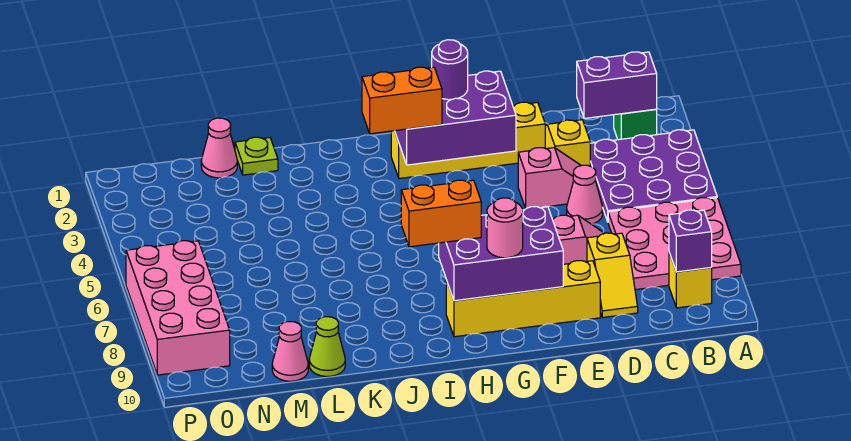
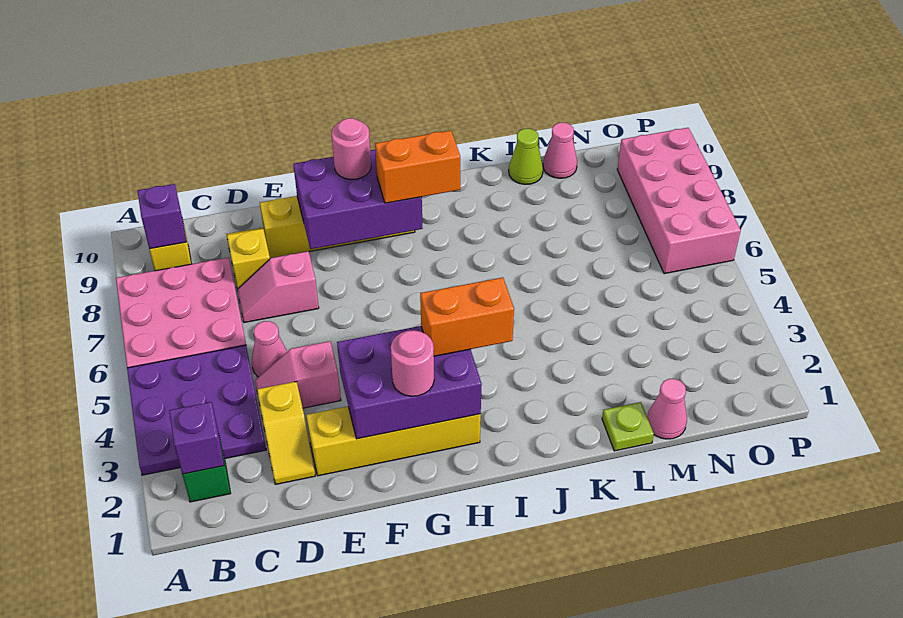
purple 1x2 brick [577,52,657,119] -> purple 1x1 brick [169,402,224,474]
purple 1x1 round brick [432,40,468,100] -> pink 1x1 round brick [391,330,434,396]

